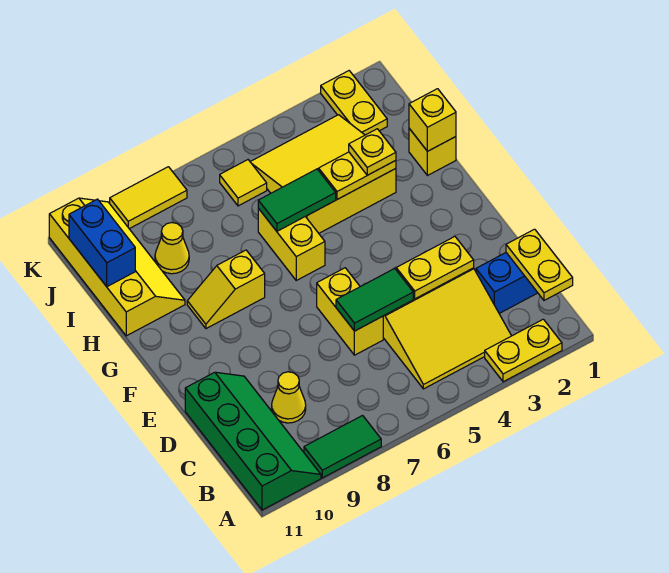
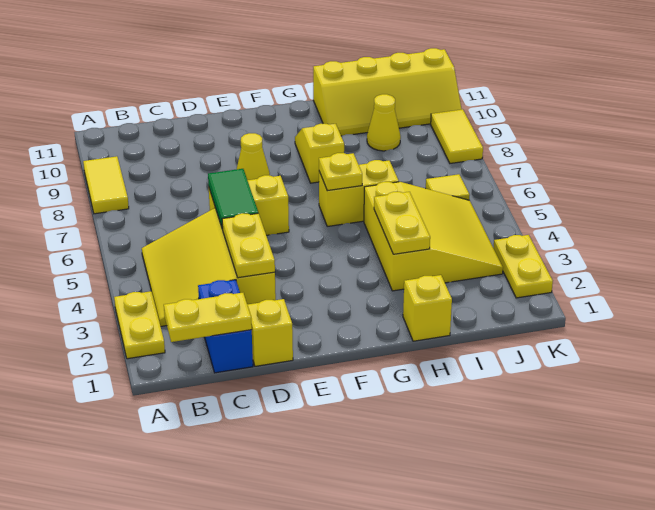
green 1x2 tile [304,416,381,478] -> yellow 1x2 tile [83,156,129,214]
green 2x4 slope [185,372,321,510] -> none
yellow 1x1 cone [272,372,306,423] -> yellow 1x1 cone moved to [237,133,270,180]
yellow 1x1 brick [409,89,456,151] -> yellow 1x1 brick moved to [247,299,293,366]
yellow 1x1 plate [349,129,396,175] -> yellow 1x1 plate moved to [319,153,362,191]
green 1x2 tile [258,169,336,231] -> none
blue 1x2 brick [69,199,135,287] -> none
yellow 1x2 plate [321,71,387,135] -> yellow 1x2 plate turned to [493,235,553,298]

